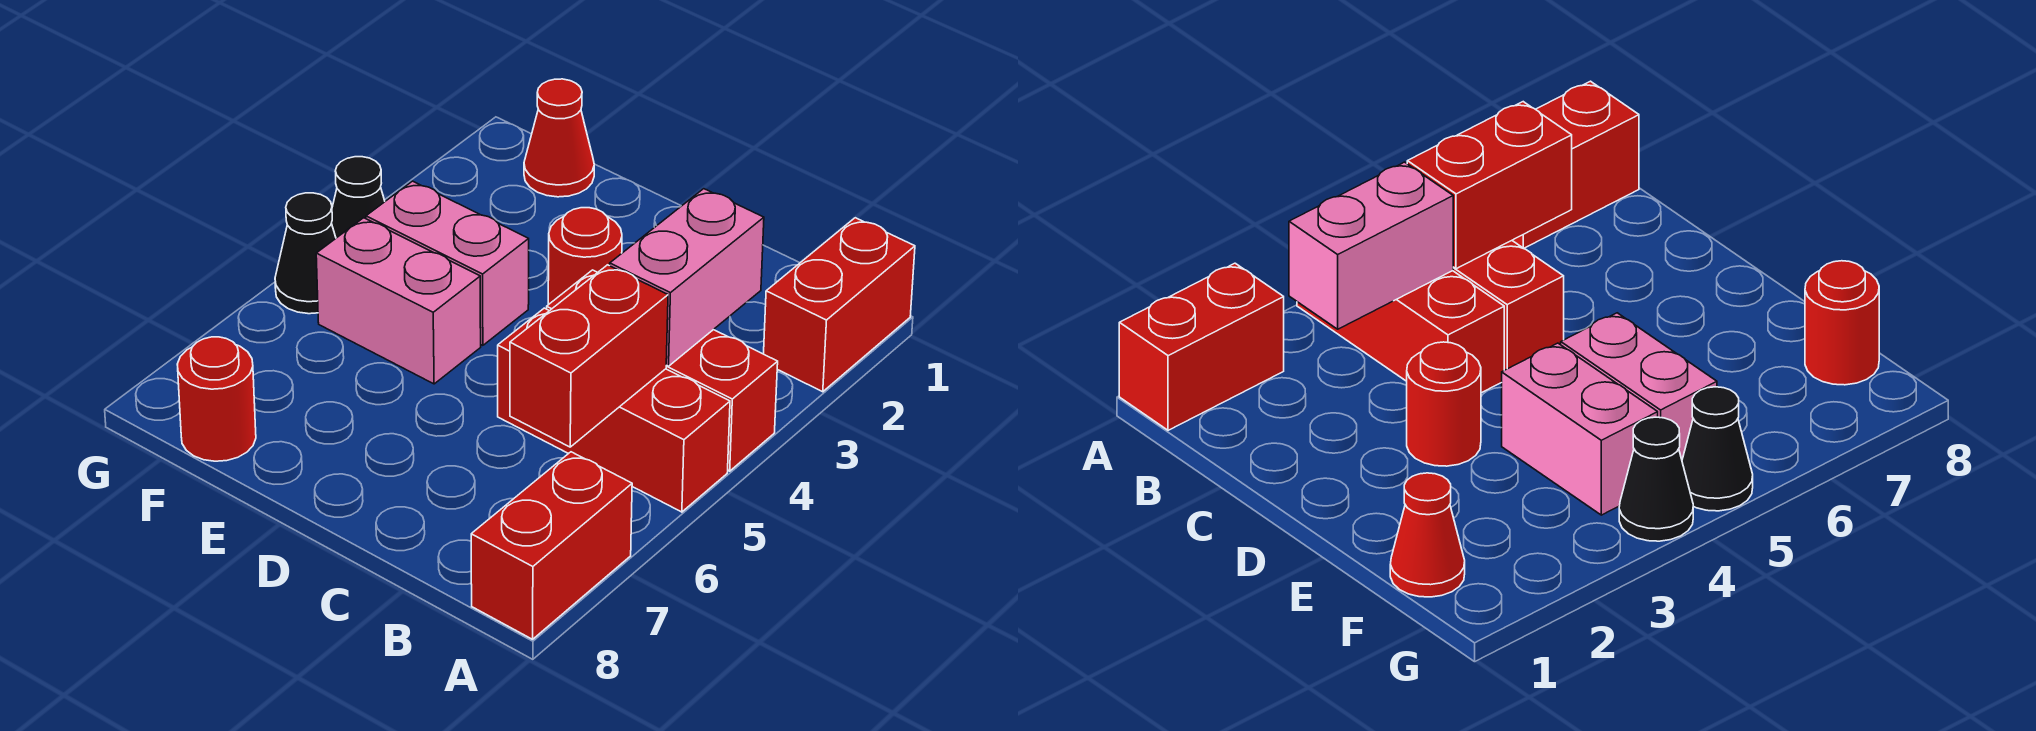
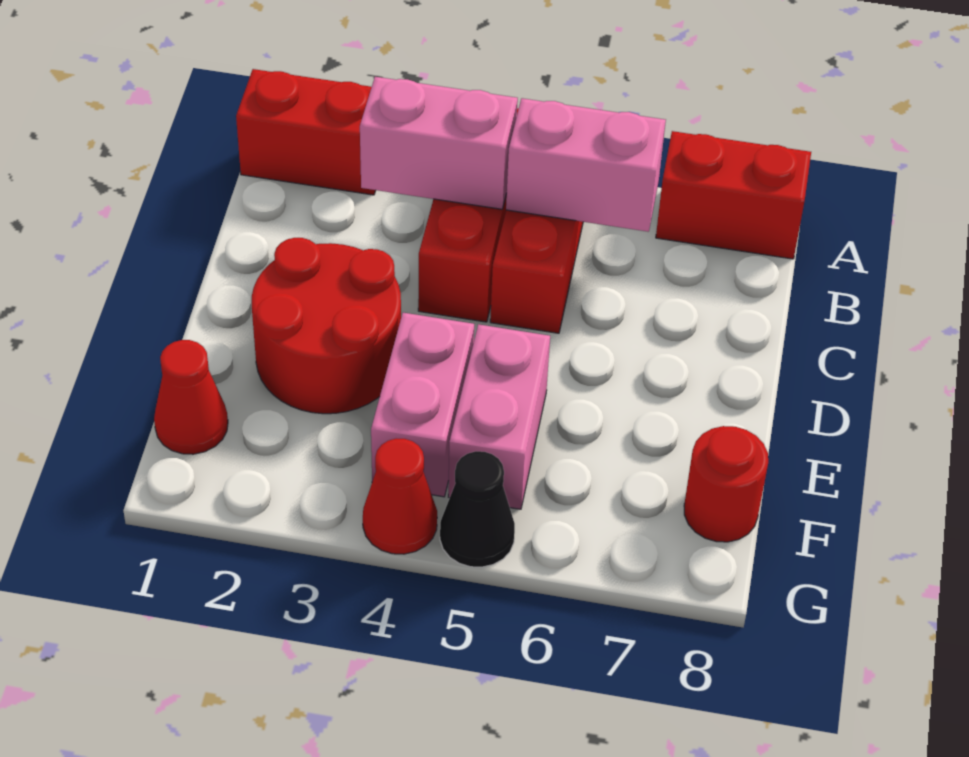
red 1x2 brick [510,265,668,447] -> pink 1x2 brick [506,98,666,232]
red 1x1 round brick [548,208,622,305] -> red 2x2 round brick [252,238,401,414]
black 1x1 cone [331,157,385,238] -> red 1x1 cone [363,439,437,554]

